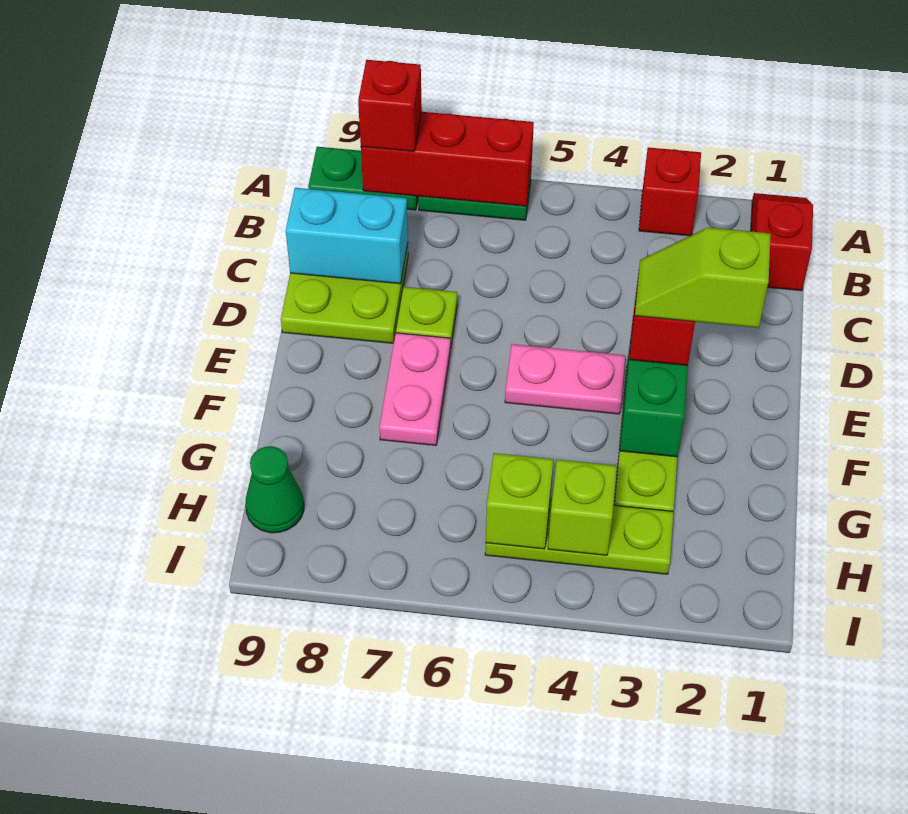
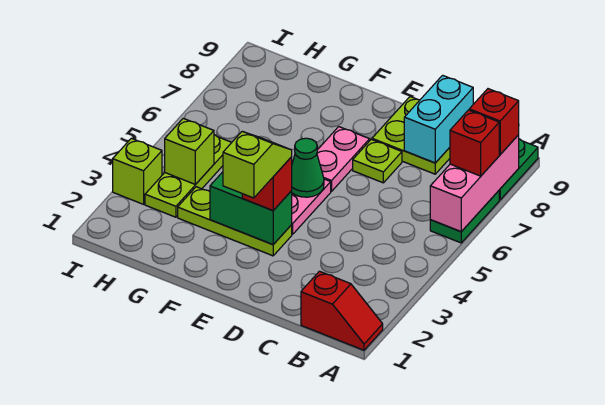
red 1x1 brick [639,148,701,236] -> red 1x1 brick moved to [450,110,499,176]
red 1x3 brick [361,112,534,206] -> pink 1x3 brick [430,135,519,232]
pink 1x2 plate [379,333,450,445] -> pink 1x2 plate turned to [317,127,370,191]
lime 1x1 brick [486,453,554,549] -> lime 1x1 brick moved to [113,138,162,204]
green 1x1 cone [245,446,304,533] -> green 1x1 cone moved to [292,138,324,197]

